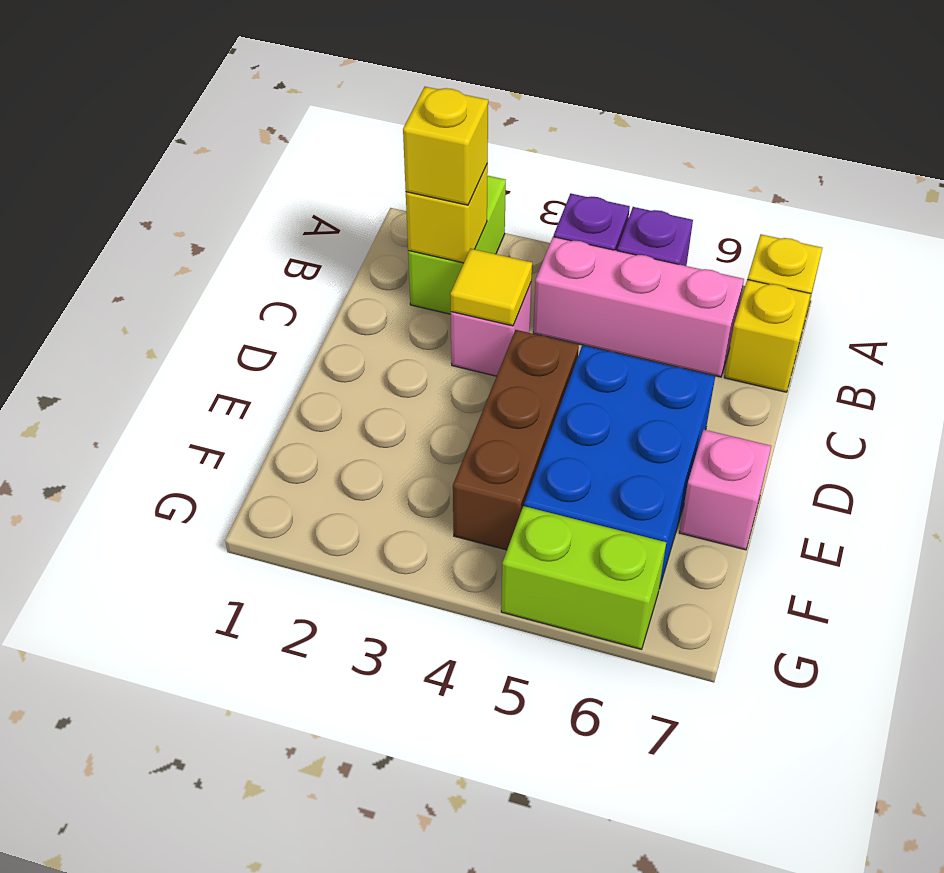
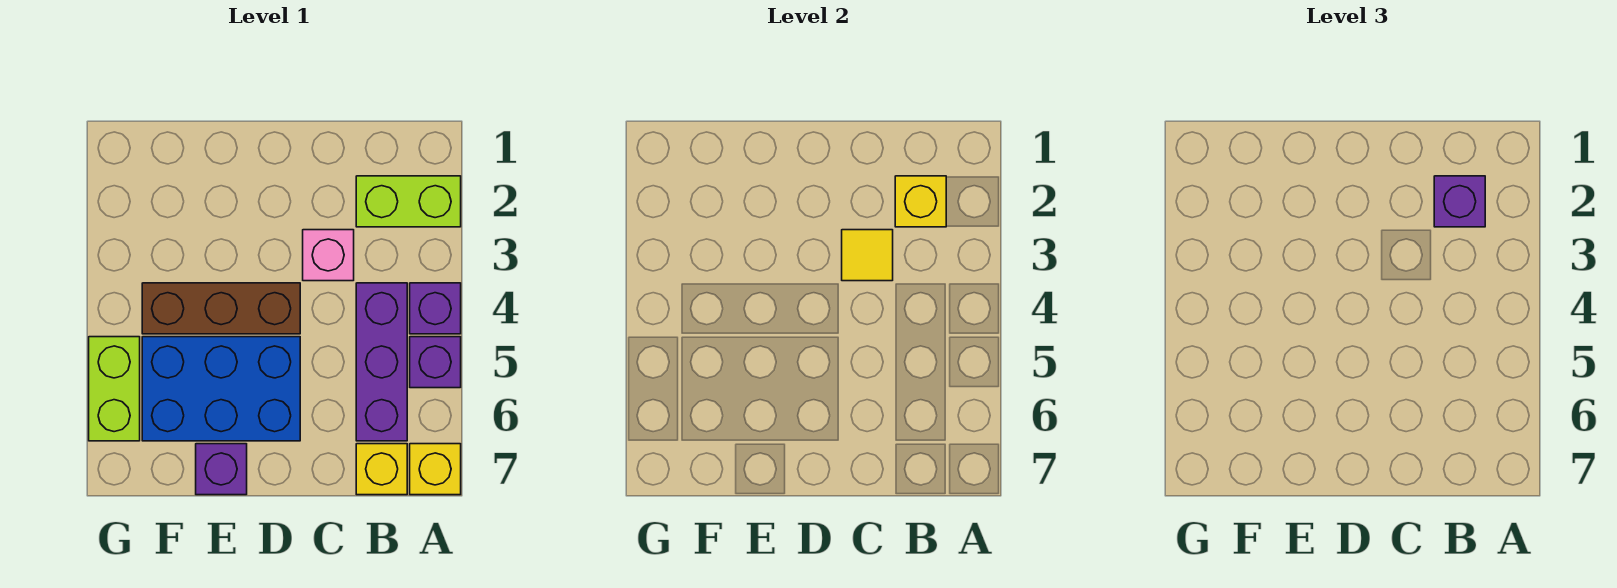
yellow 1x1 brick [403,87,488,205] -> purple 1x1 brick [1434,176,1485,227]
pink 1x3 brick [533,237,744,377] -> purple 1x3 brick [356,283,407,441]
pink 1x1 brick [679,430,771,550] -> purple 1x1 brick [196,444,247,495]

